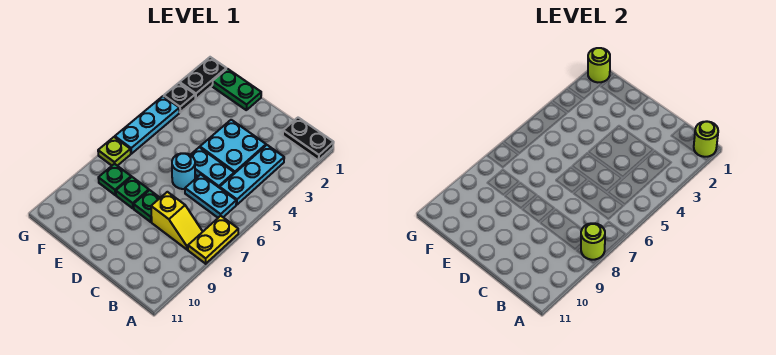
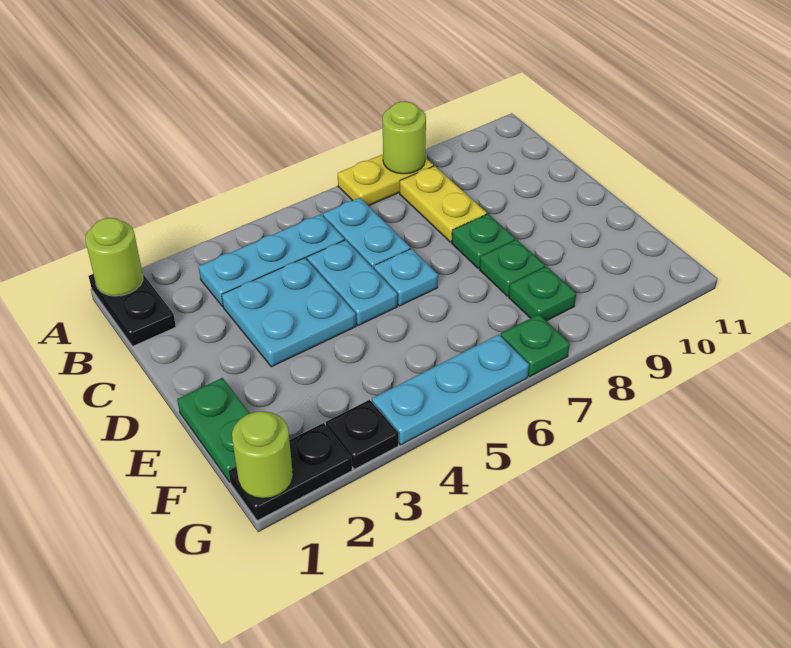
yellow 1x2 slope [151,192,203,250] -> yellow 1x2 plate [400,166,487,242]
cyan 1x1 round brick [172,153,195,189] -> cyan 1x1 plate [374,249,438,306]
lime 1x1 plate [98,137,131,166] -> green 1x1 plate [501,314,570,377]

